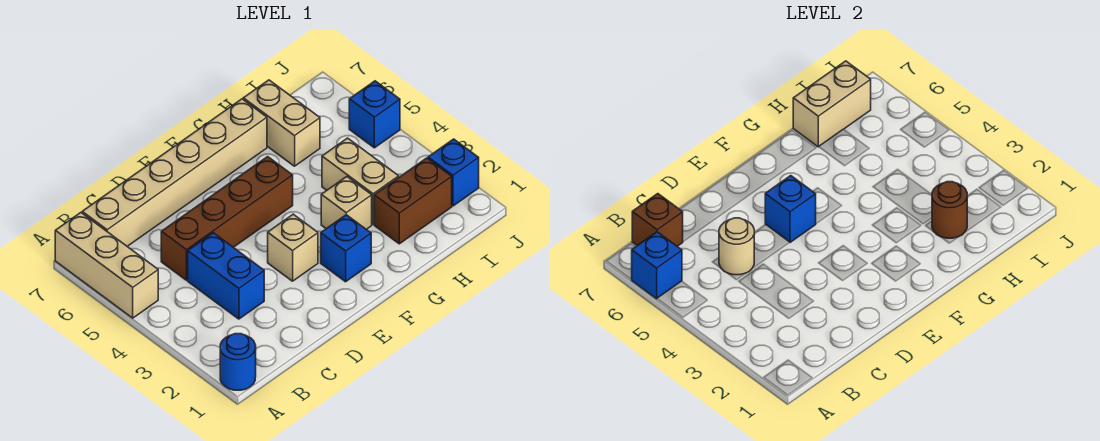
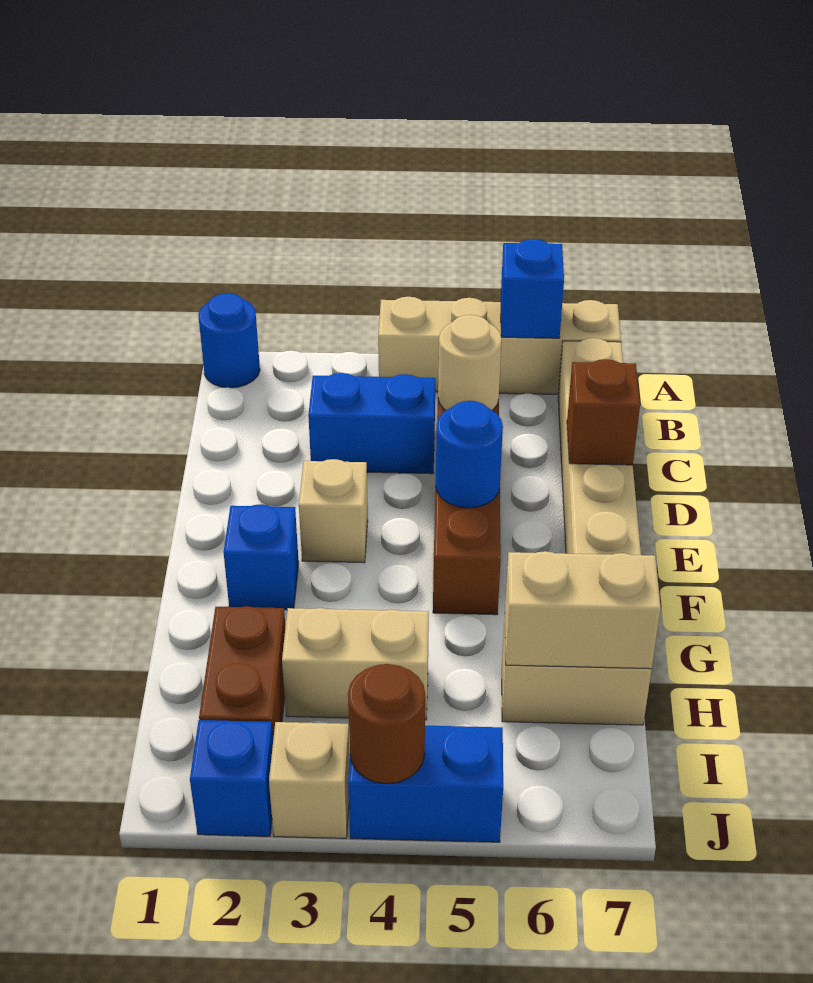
tan 1x3 brick [55,213,158,318] -> tan 1x4 brick [378,297,621,394]
brown 1x1 brick [632,194,683,246] -> brown 1x1 brick moved to [567,359,640,465]
blue 1x1 brick [765,176,816,242] -> blue 1x1 round brick [436,401,503,508]
tan 1x1 brick [321,177,372,229] -> tan 1x1 brick moved to [269,722,350,838]
brown 1x1 round brick [932,182,967,238] -> brown 1x1 round brick moved to [348,664,425,784]
tan 1x2 brick [793,61,871,147] -> tan 1x2 brick turned to [505,551,661,669]
blue 1x1 brick [349,81,400,148] -> blue 1x2 brick [348,726,503,842]

